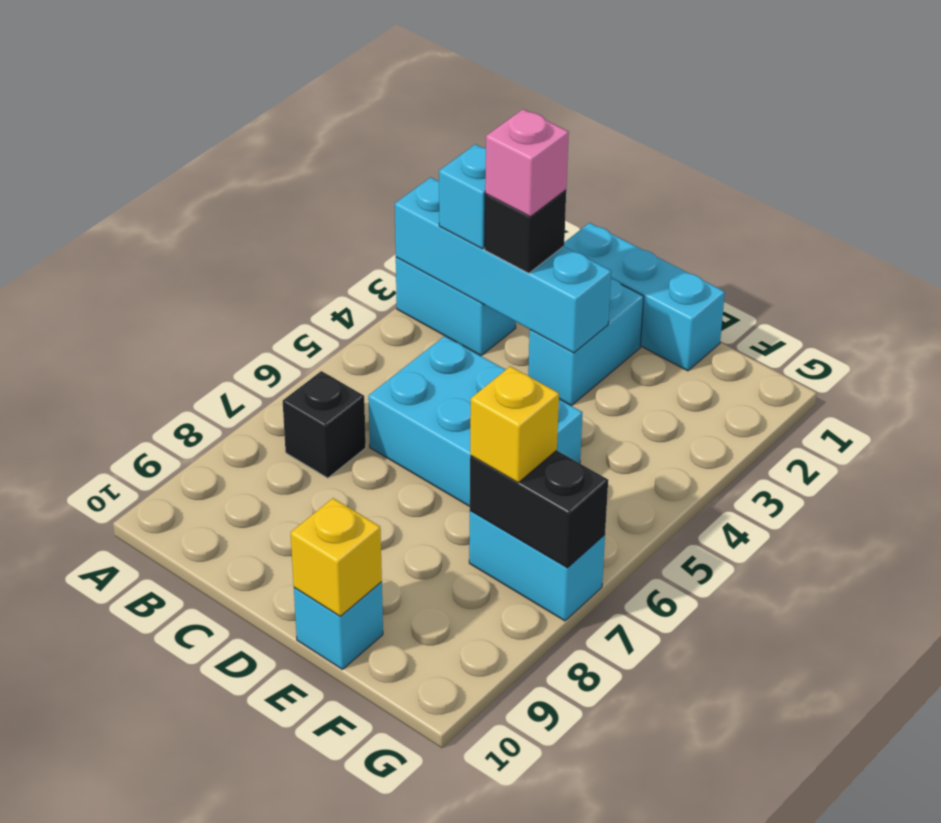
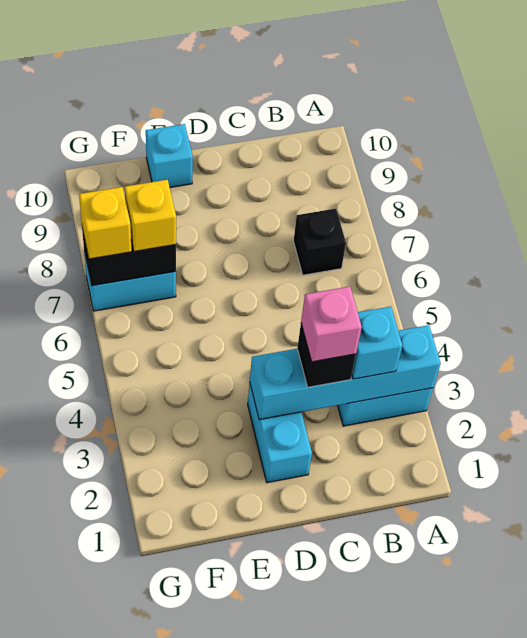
cyan 1x3 brick [564,223,725,371] -> none
cyan 2x3 brick [368,336,583,506] -> none
yellow 1x1 brick [291,498,382,616] -> yellow 1x1 brick moved to [79,187,132,259]

